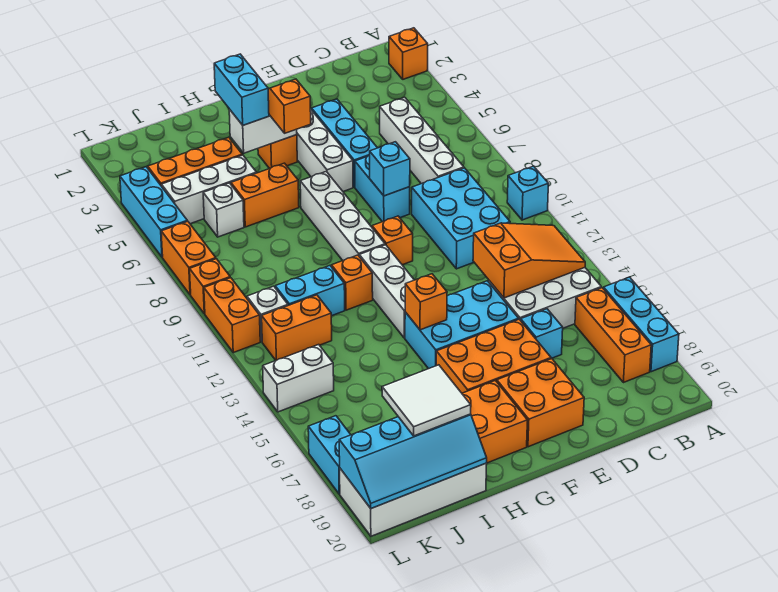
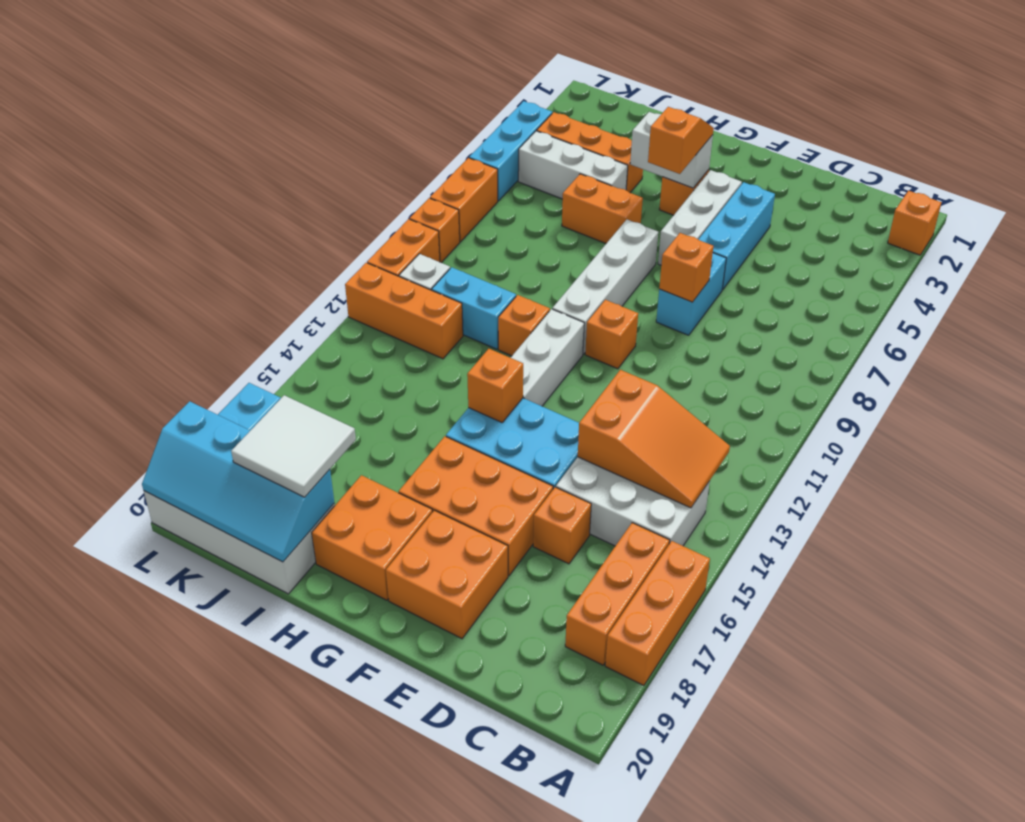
cyan 1x1 brick [507,166,548,220] -> none
cyan 1x3 brick [604,277,679,372] -> orange 1x3 brick [605,541,710,686]
white 1x4 brick [380,97,464,184] -> none
cyan 2x3 brick [412,168,510,269] -> none
cyan 1x1 brick [521,309,563,359] -> orange 1x1 brick [533,487,591,564]
cyan 1x1 brick [370,142,410,196] -> orange 1x1 brick [659,233,713,302]
cyan 1x2 brick [214,54,269,125] -> none
white 1x1 brick [203,183,244,237] -> none
orange 1x2 brick [262,295,332,360] -> orange 1x3 brick [345,263,463,359]
white 1x2 brick [263,345,334,412] -> none

